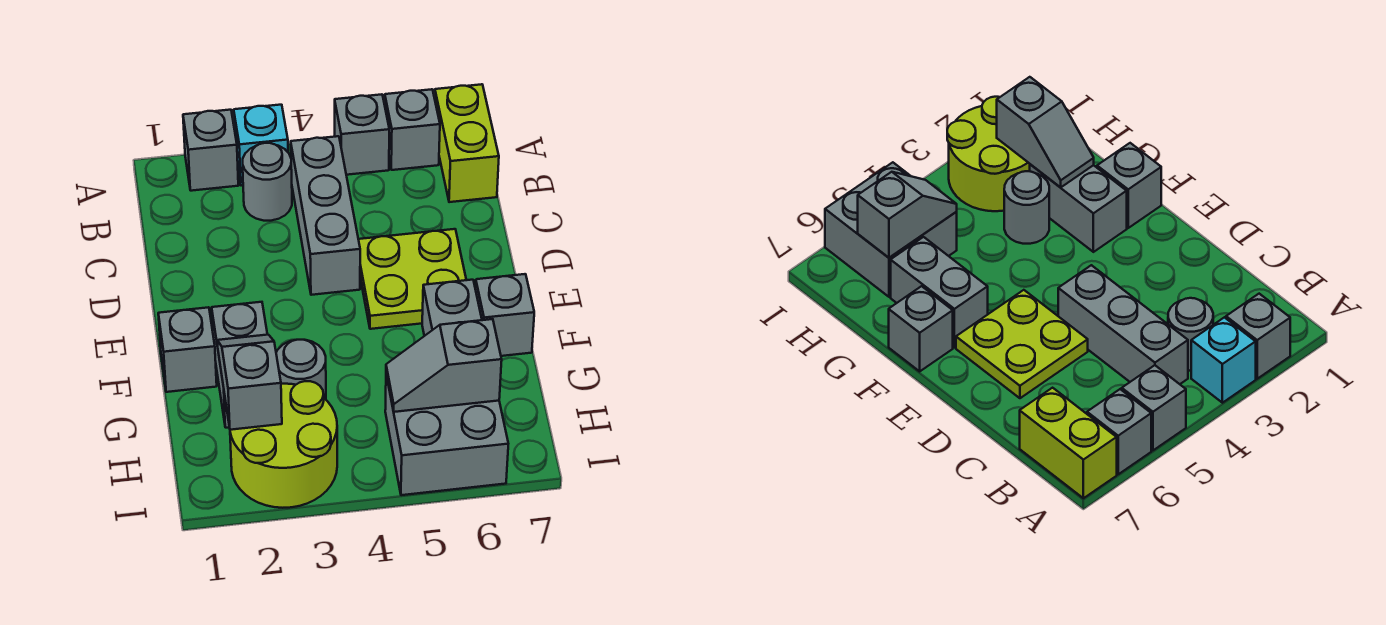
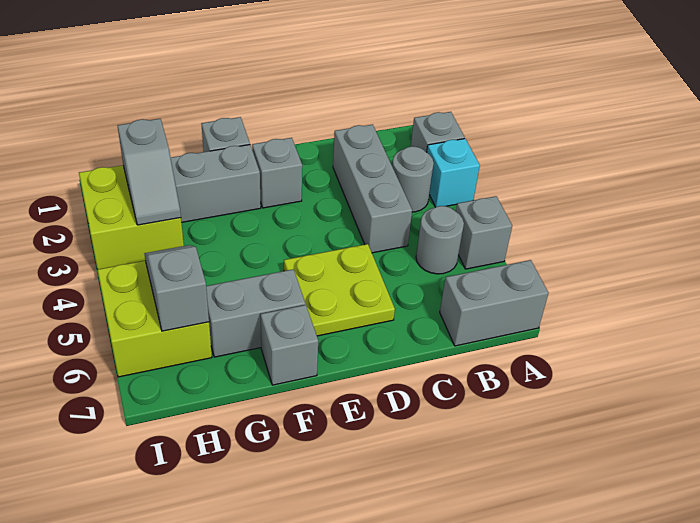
grey 1x1 brick [385,89,440,170] -> grey 1x1 brick moved to [252,138,302,208]
lime 1x2 brick [435,84,499,202] -> grey 1x2 brick [440,260,548,346]
grey 1x3 brick [291,136,360,295] -> grey 1x3 brick turned to [333,125,412,253]
grey 1x2 slope [217,335,282,430] -> grey 1x2 slope turned to [117,119,181,225]
grey 1x1 round brick [276,340,326,399] -> grey 1x1 round brick moved to [416,206,464,274]
lime 2x2 round brick [230,381,337,508] -> lime 2x2 brick [79,165,184,269]
grey 2x2 brick [385,375,508,495] -> lime 2x2 brick [97,261,212,377]

